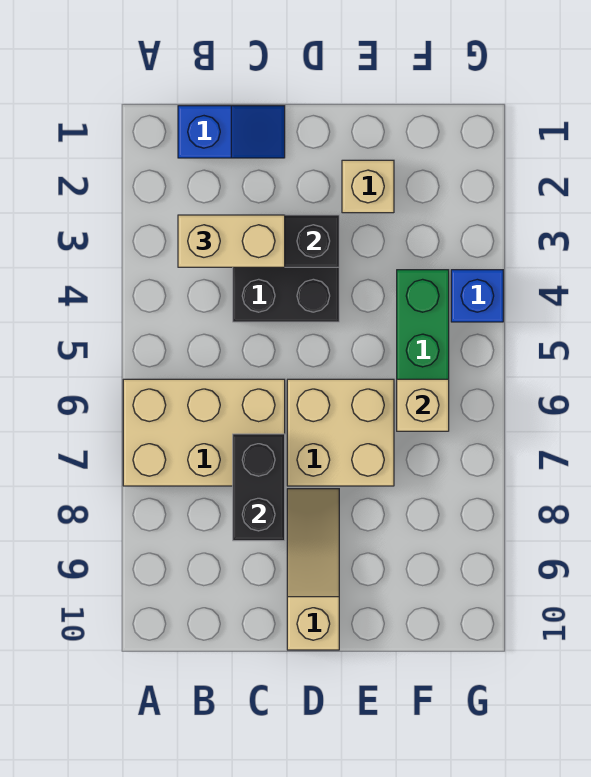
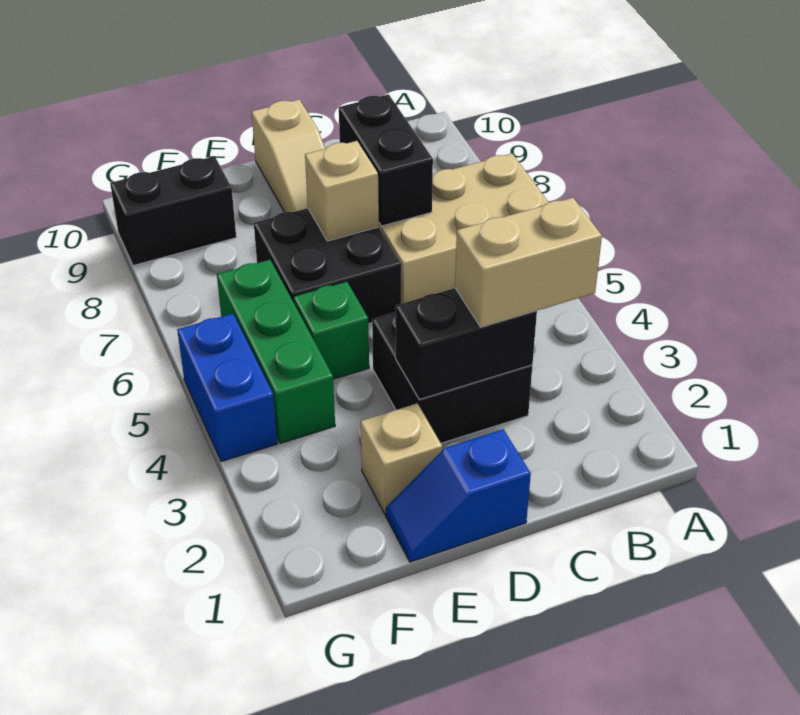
blue 1x2 slope [178,106,285,158] -> blue 1x2 slope moved to [386,429,531,562]
tan 2x2 brick [287,379,394,486] -> black 2x2 brick [254,208,401,324]
none -> green 1x1 brick [293,281,369,379]
tan 1x1 brick [397,379,449,431] -> tan 1x1 brick moved to [305,141,379,241]
none -> black 1x2 brick [110,156,236,266]
blue 1x1 brick [451,270,503,322] -> blue 1x2 brick [177,314,277,461]

